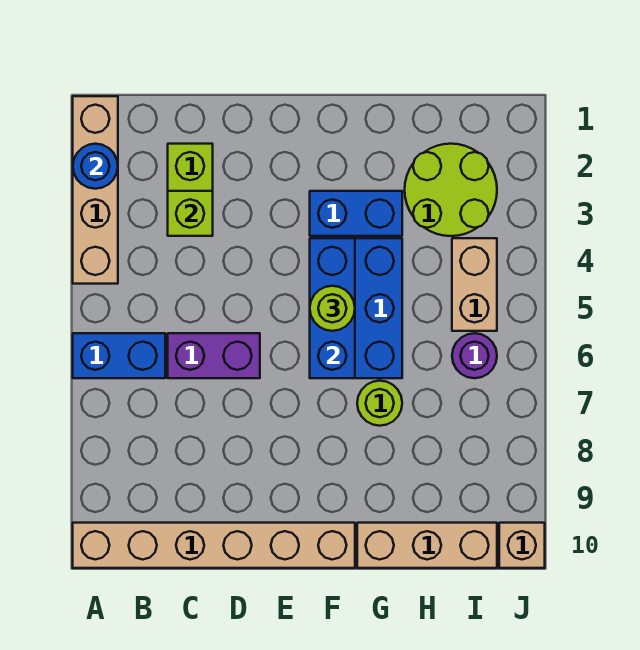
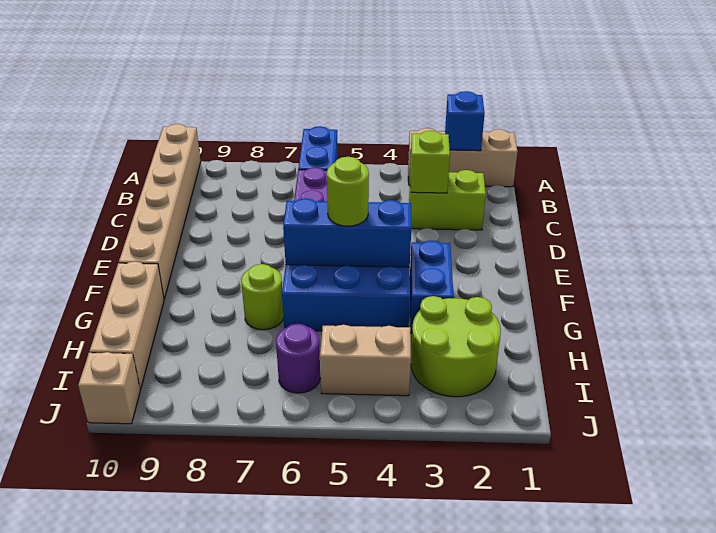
tan 1x4 brick [73,96,118,284] -> tan 1x3 brick [408,128,517,187]
blue 1x1 round brick [73,144,118,189] -> blue 1x1 brick [445,91,485,151]

